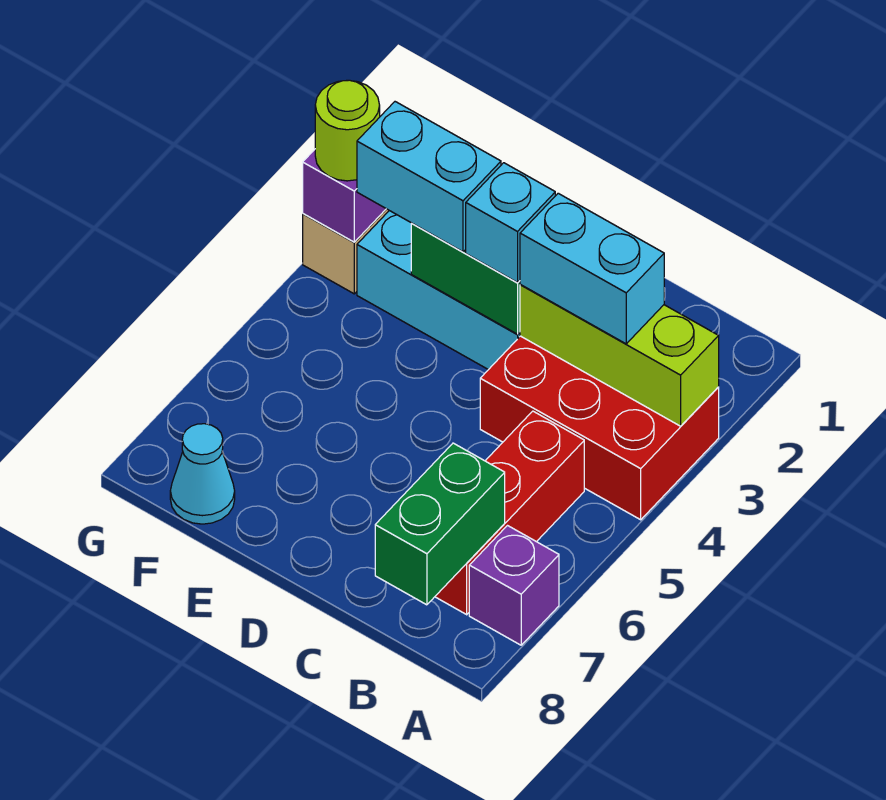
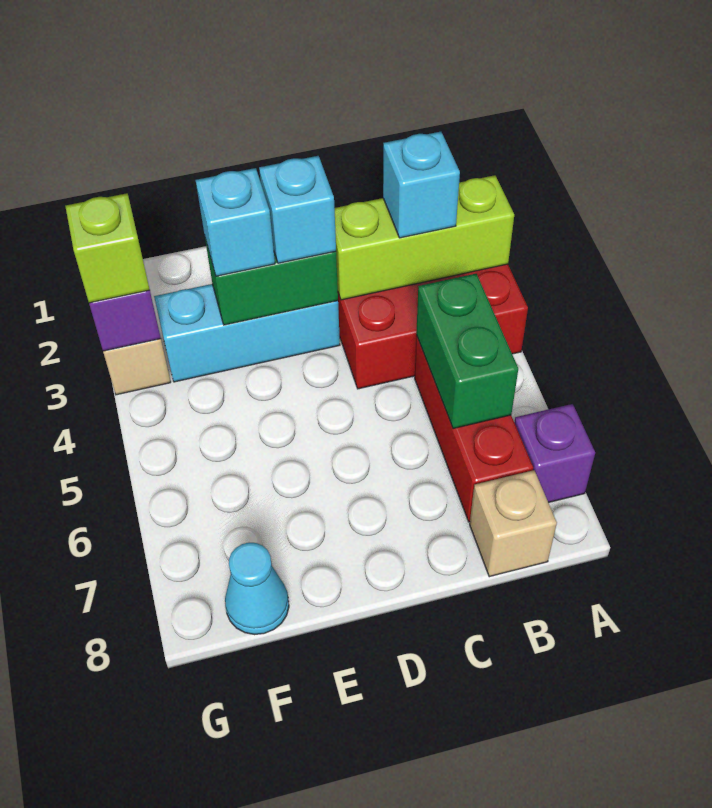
cyan 1x2 brick [520,193,664,344] -> cyan 1x1 brick [383,132,460,238]
green 1x2 brick [375,443,505,605] -> green 1x2 brick moved to [416,274,518,429]
none -> tan 1x1 brick [470,470,557,577]
cyan 1x2 brick [357,102,501,252] -> cyan 1x1 brick [196,168,275,276]
lime 1x1 round brick [315,80,380,181] -> lime 1x1 brick [65,193,150,303]

